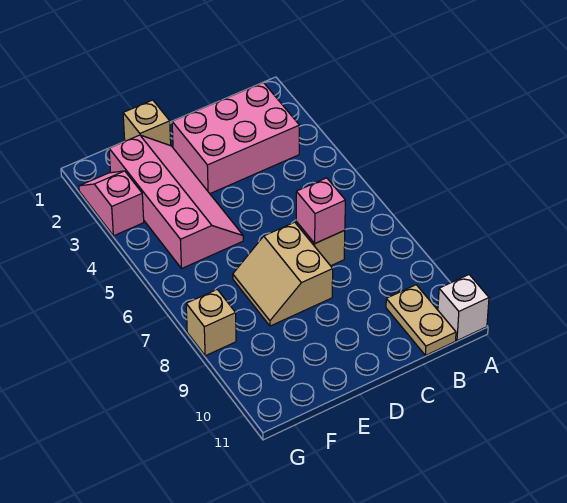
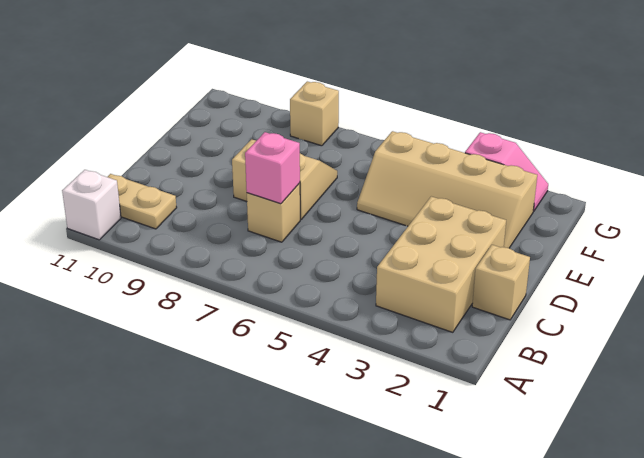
pink 2x3 brick [172,82,299,194] -> tan 2x3 brick [376,196,506,332]
tan 1x1 brick [123,100,171,146] -> tan 1x1 brick moved to [472,245,530,320]
pink 2x4 slope [109,135,243,268] -> tan 2x4 slope [357,131,537,248]

